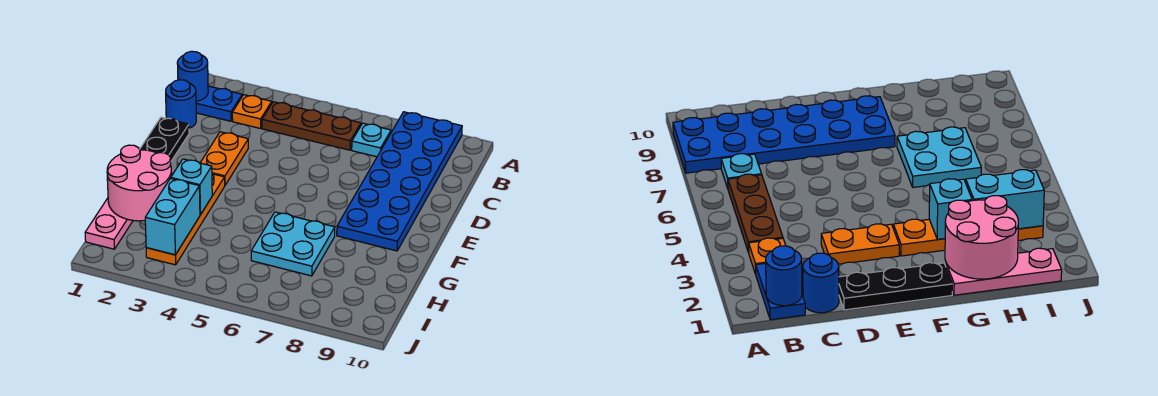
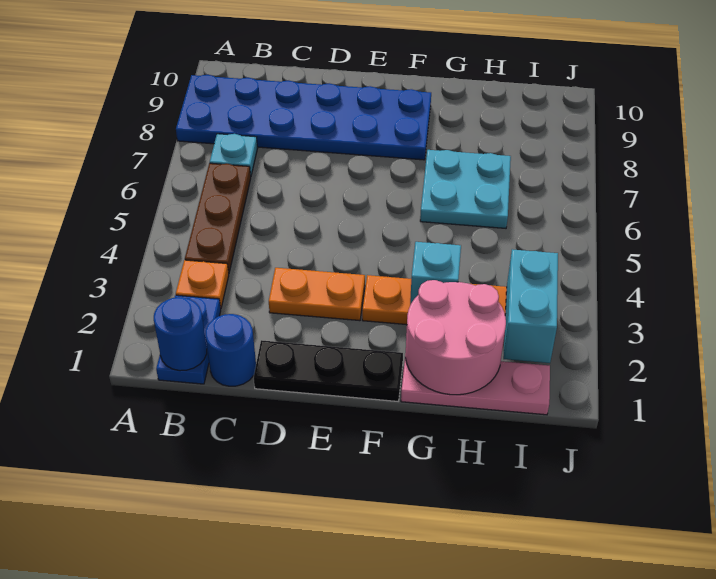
cyan 1x2 brick [145,178,200,255] -> cyan 1x2 brick turned to [503,249,558,363]

